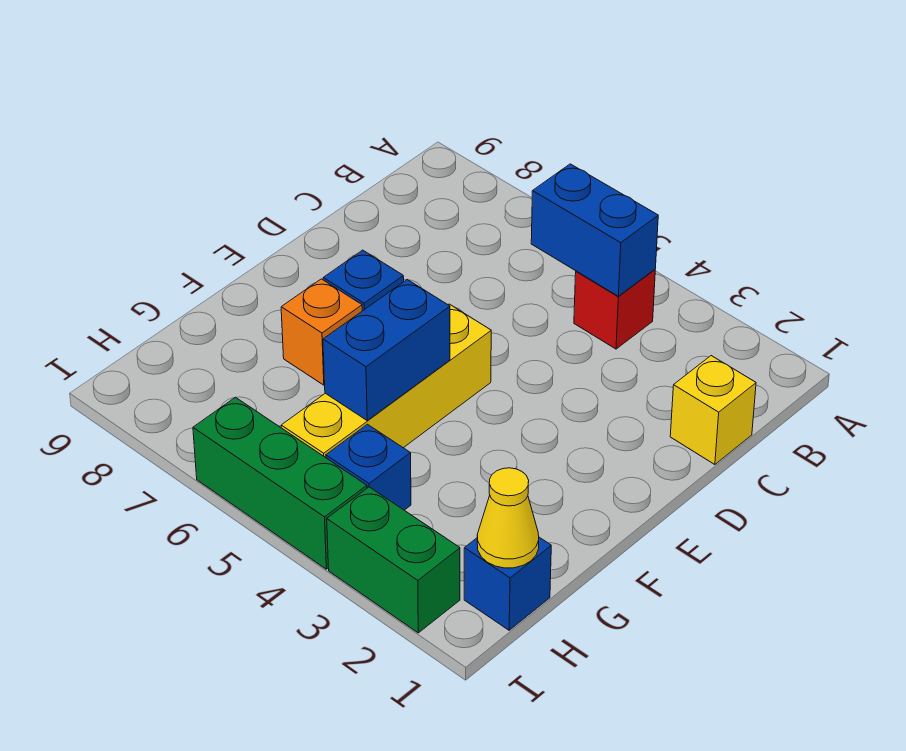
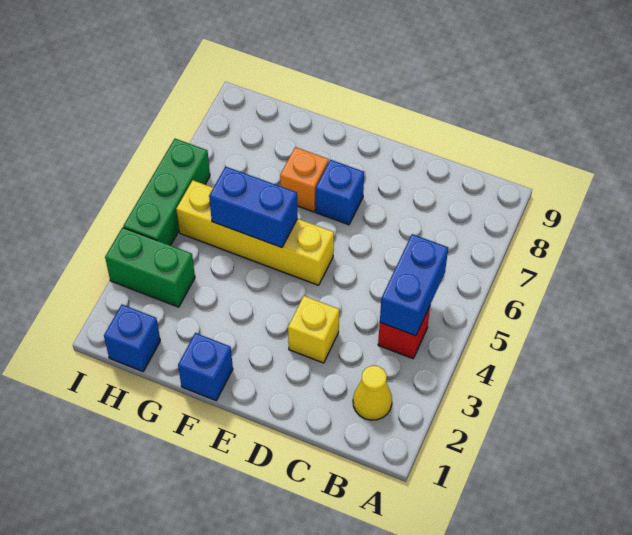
yellow 1x1 brick [670,356,756,465] -> yellow 1x1 brick moved to [288,296,339,363]
yellow 1x1 cone [477,468,539,568] -> yellow 1x1 cone moved to [353,366,392,420]
blue 1x1 brick [326,424,411,510] -> blue 1x1 brick moved to [178,333,233,401]
green 1x2 brick [327,487,460,633] -> green 1x2 brick turned to [105,227,195,307]

